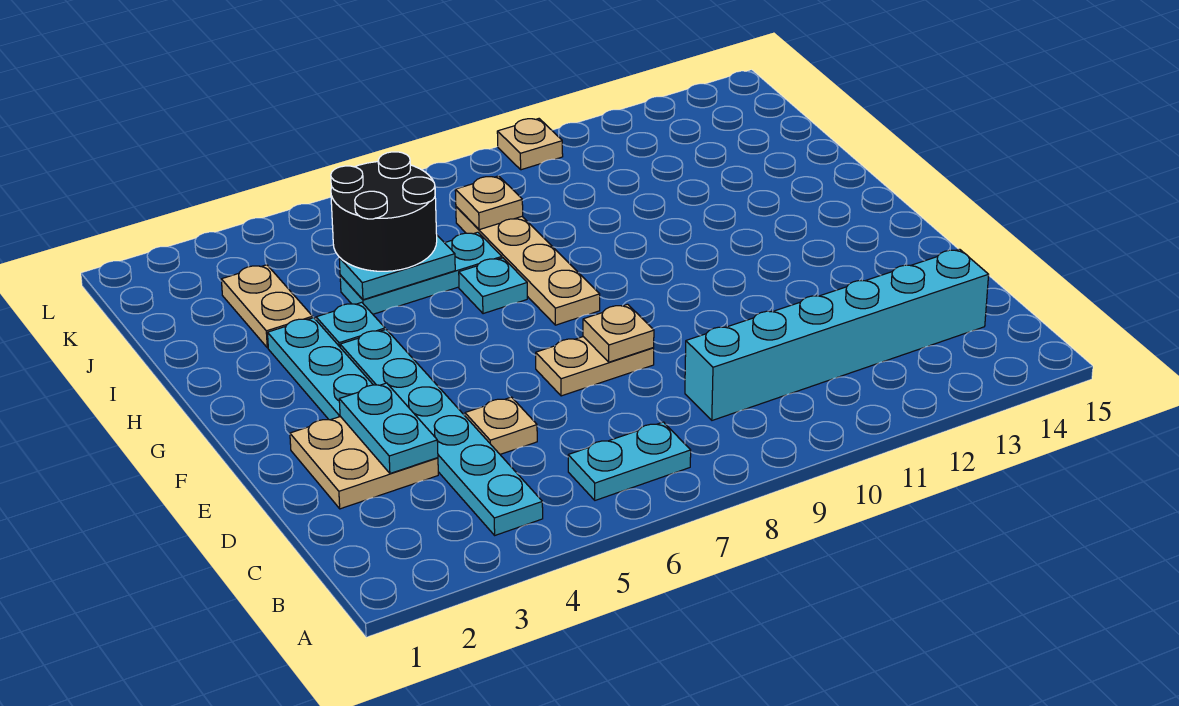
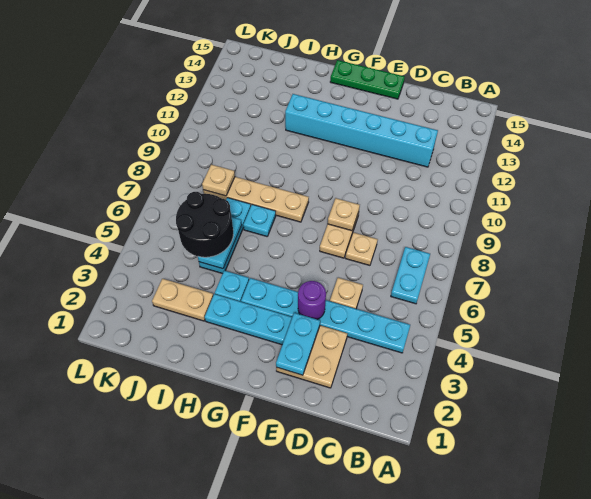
cyan 1x6 brick [685,249,989,420] -> cyan 1x6 brick turned to [285,94,438,167]
cyan 1x2 plate [339,383,438,473] -> cyan 1x2 plate turned to [276,313,320,375]
none -> purple 1x1 round brick [298,281,326,319]
none -> green 1x3 plate [330,60,405,99]
tan 1x1 plate [497,119,563,170] -> tan 1x1 plate moved to [345,232,378,265]

